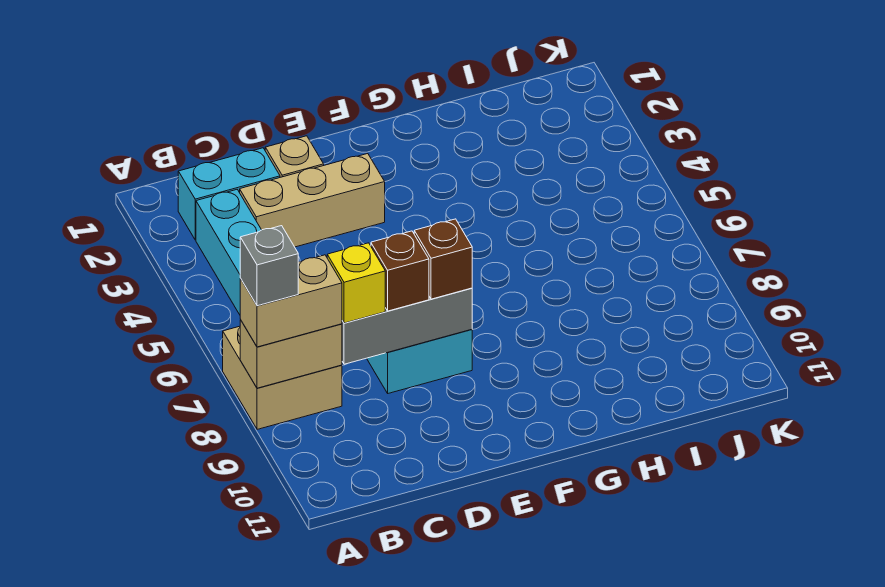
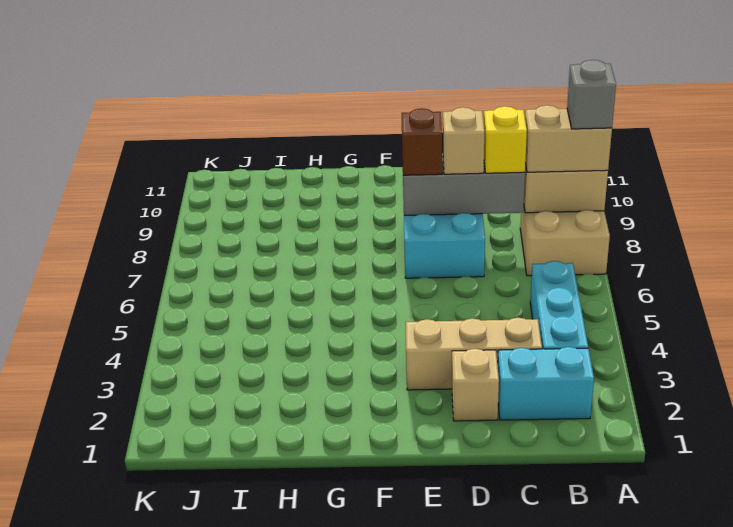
brown 1x1 brick [371,231,429,311] -> tan 1x1 brick [443,107,484,174]

